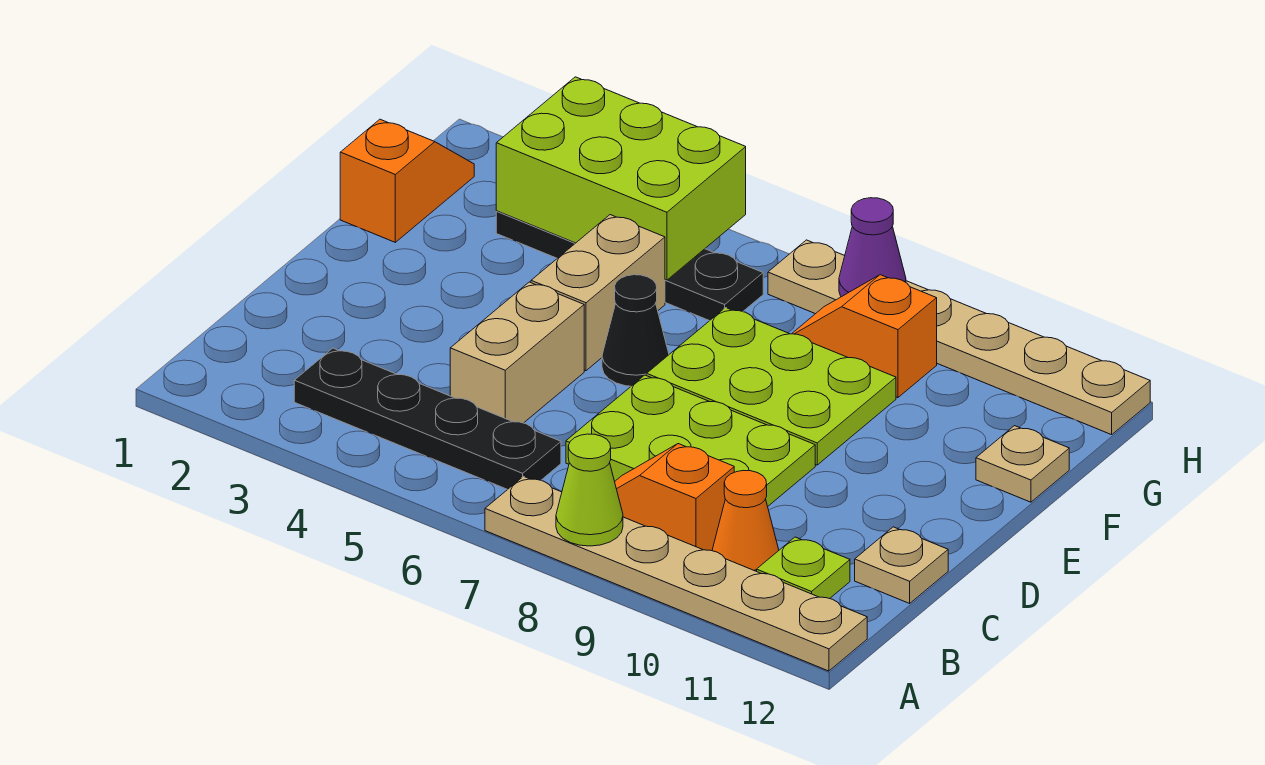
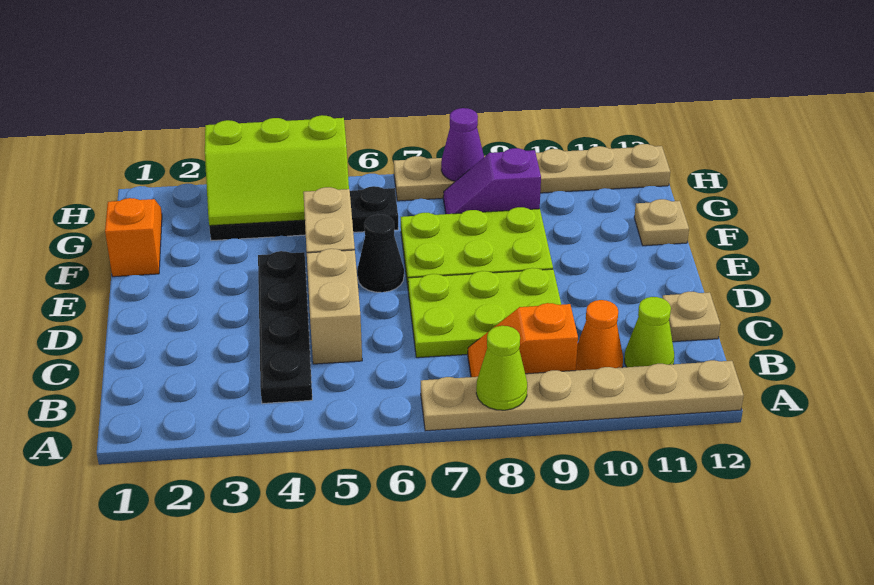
black 1x4 plate [294,348,561,490] -> black 1x4 plate turned to [258,251,312,404]
lime 1x1 plate [757,537,850,599] -> lime 1x1 cone [625,297,674,367]
lime 2x3 brick [496,77,746,280] -> lime 2x3 slope [205,115,349,226]
orange 1x2 slope [792,275,937,398] -> purple 1x2 slope [443,148,541,214]

